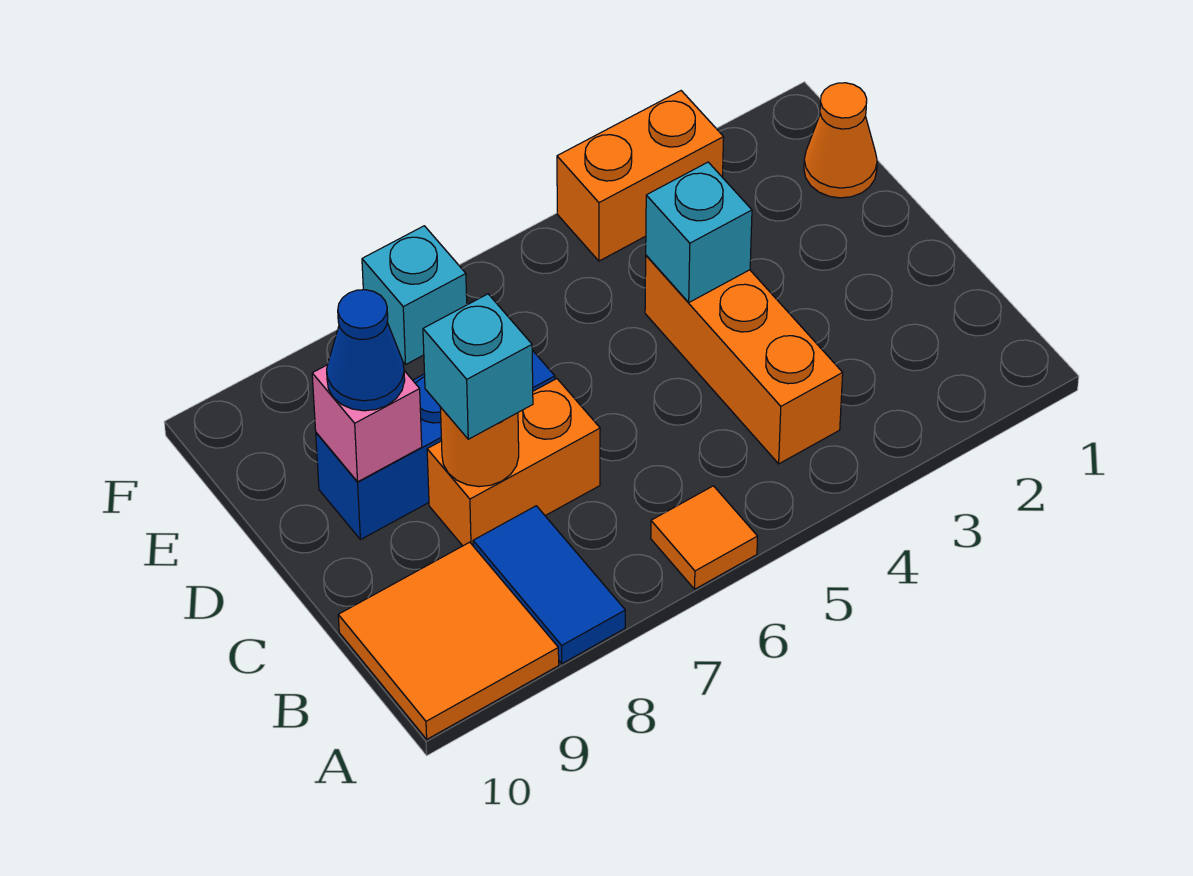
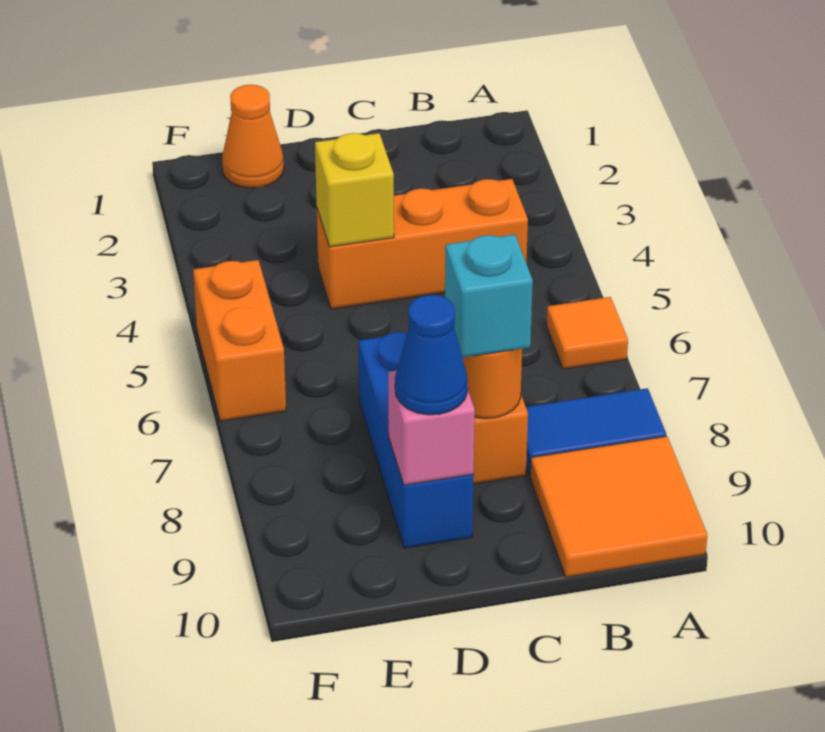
cyan 1x1 brick [646,162,752,302] -> yellow 1x1 brick [315,133,394,247]
orange 1x2 brick [557,91,724,261] -> orange 1x2 brick moved to [193,260,286,421]
cyan 1x1 brick [362,226,467,364] -> none

